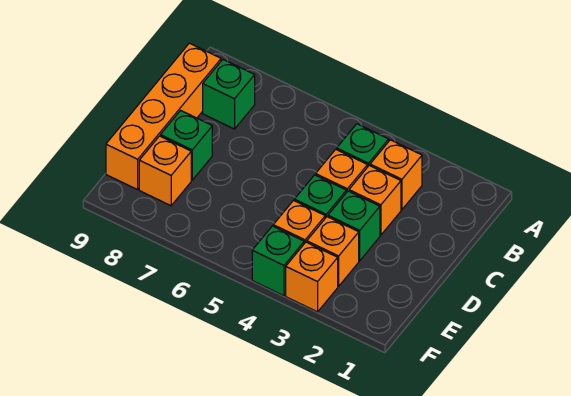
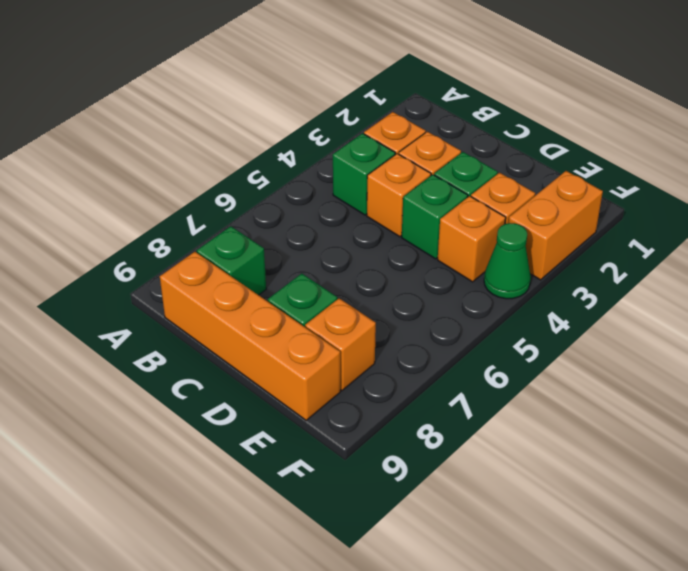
orange 1x1 brick [286,242,338,312] -> orange 1x2 brick [508,171,603,280]
green 1x1 brick [252,226,304,296] -> green 1x1 cone [484,223,531,299]

